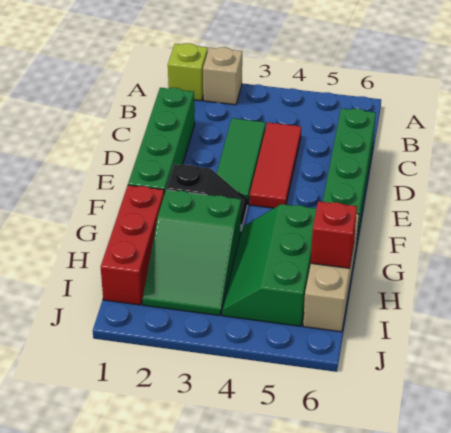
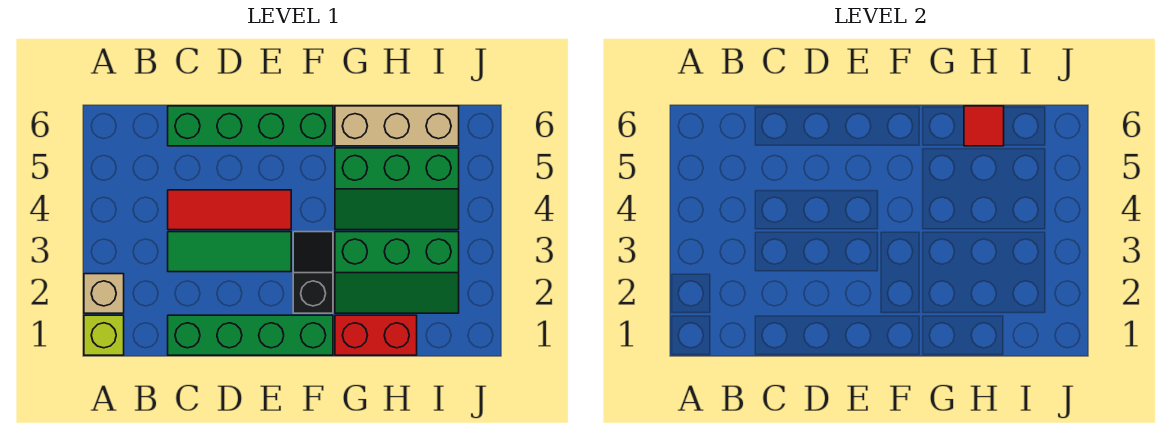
red 1x3 brick [101,185,164,305] -> red 1x2 brick [335,315,417,355]
green 2x3 slope [142,190,241,316] -> green 2x3 slope turned to [335,232,459,313]
red 1x1 brick [311,201,357,268] -> red 1x1 tile [964,106,1004,146]

